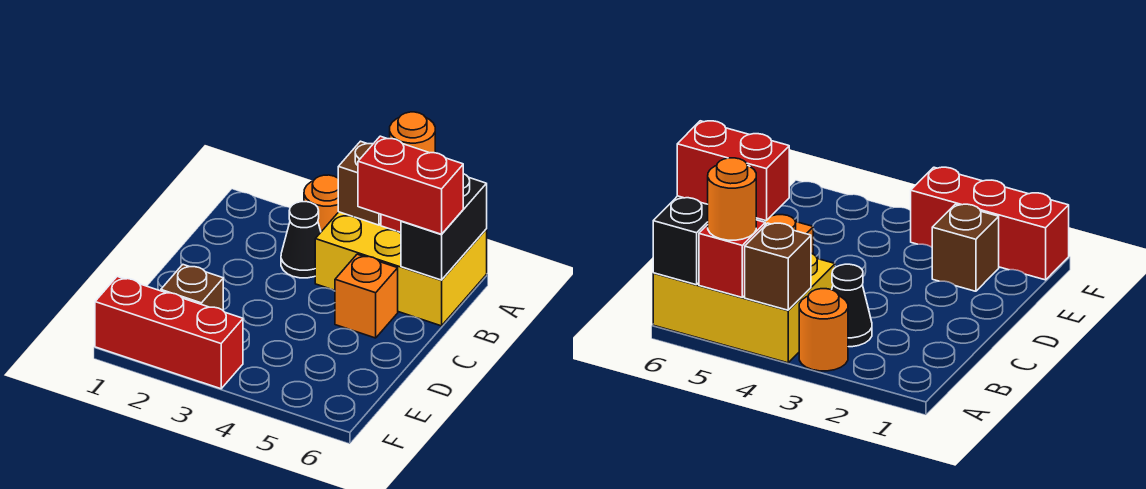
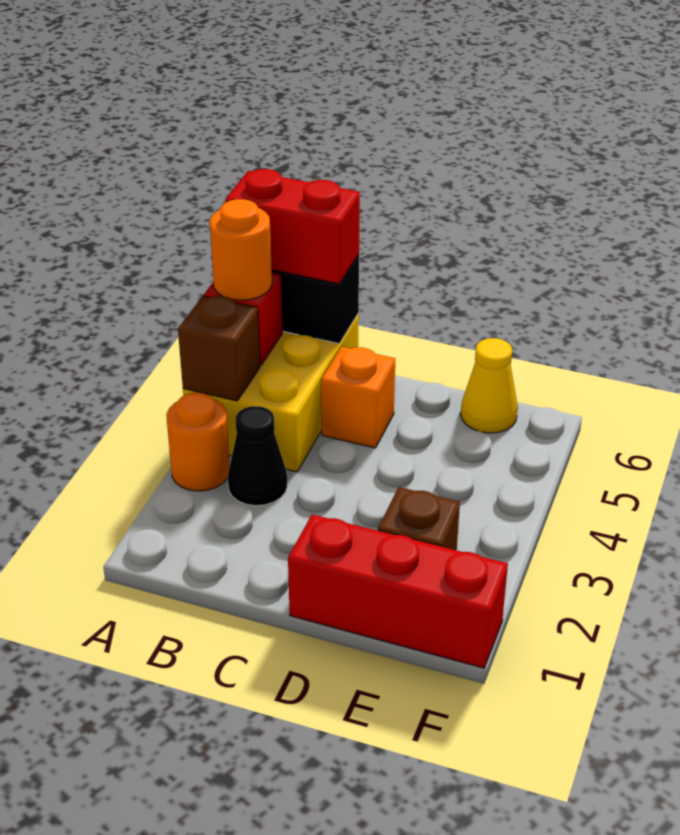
red 1x2 brick [358,136,463,234] -> red 1x2 brick turned to [225,169,360,284]
none -> yellow 1x1 cone [461,338,518,433]
red 1x3 brick [95,277,243,389] -> red 1x3 brick turned to [288,514,508,668]

